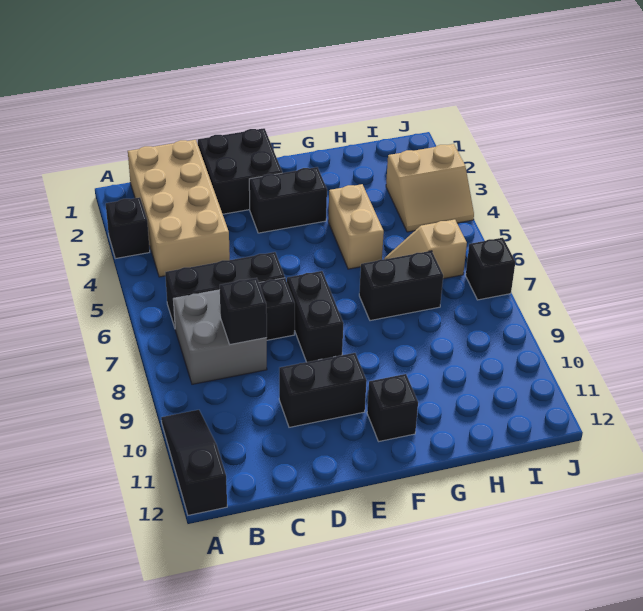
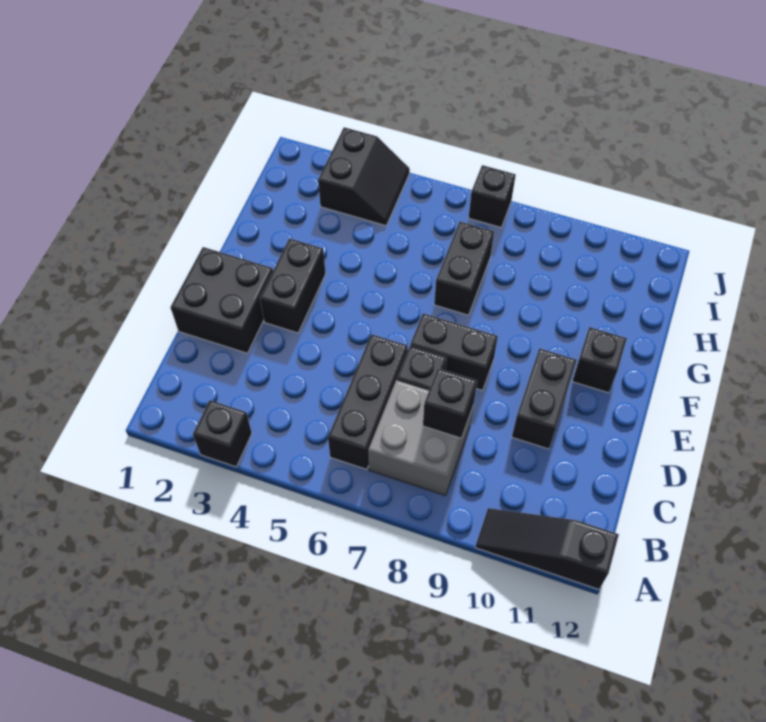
tan 2x4 brick [128,140,230,277] -> none
tan 1x2 brick [328,184,384,269] -> none
tan 1x2 slope [384,220,467,279] -> none
tan 2x2 slope [386,144,474,232] -> black 2x2 slope [318,127,410,226]

